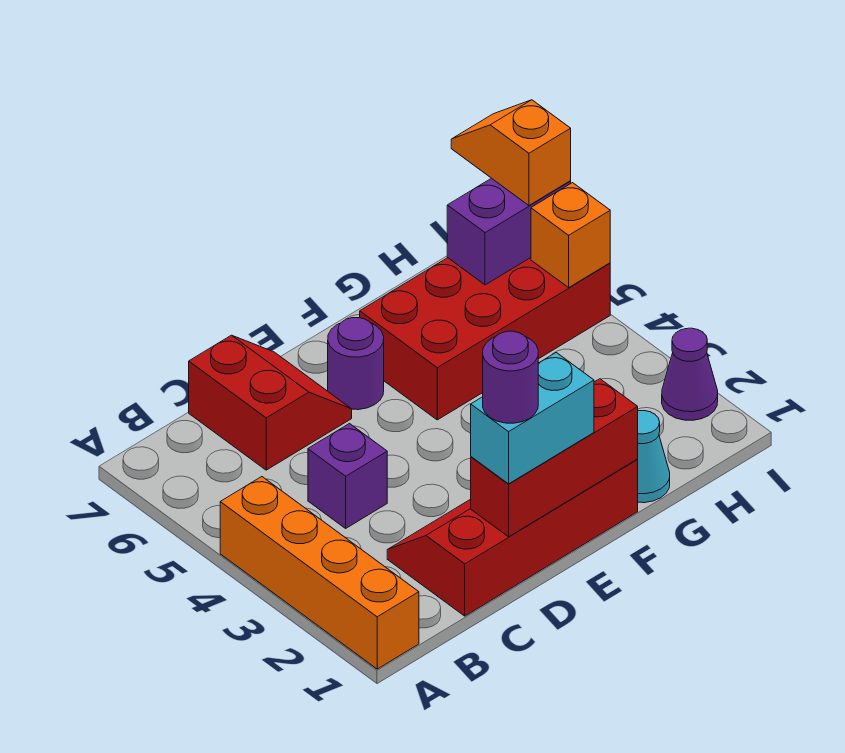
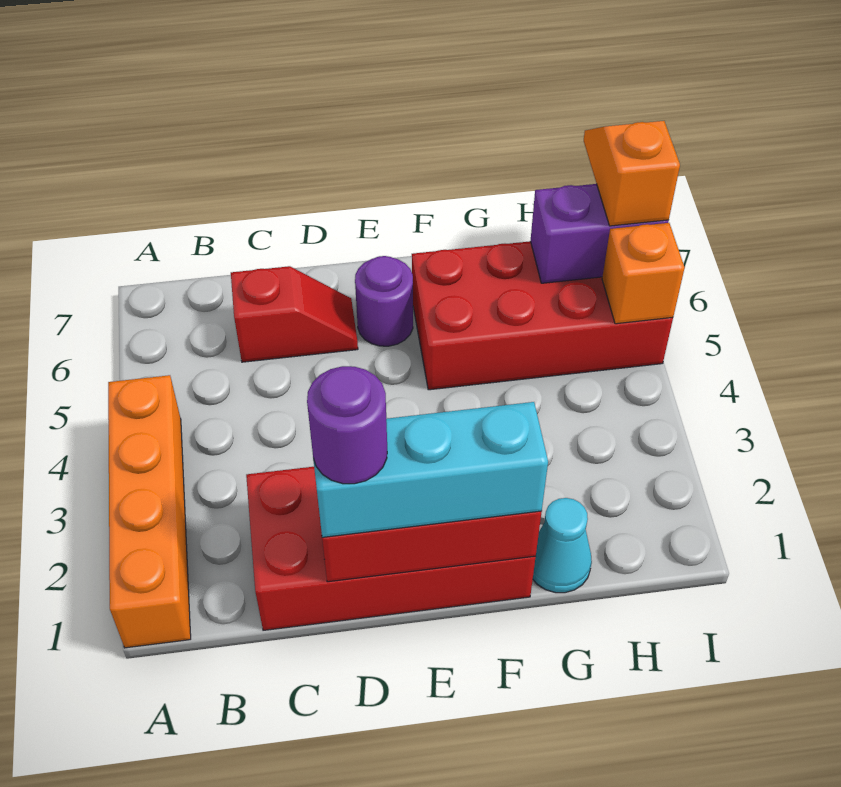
red 2x4 slope [387,459,638,616] -> red 2x4 brick [246,467,536,630]
purple 1x1 brick [308,424,387,528] -> none
red 2x2 slope [189,335,352,470] -> red 1x2 slope [231,266,358,362]
cyan 1x2 brick [471,353,594,484] -> cyan 1x3 brick [313,402,548,537]
purple 1x1 cone [662,328,718,420] -> none

